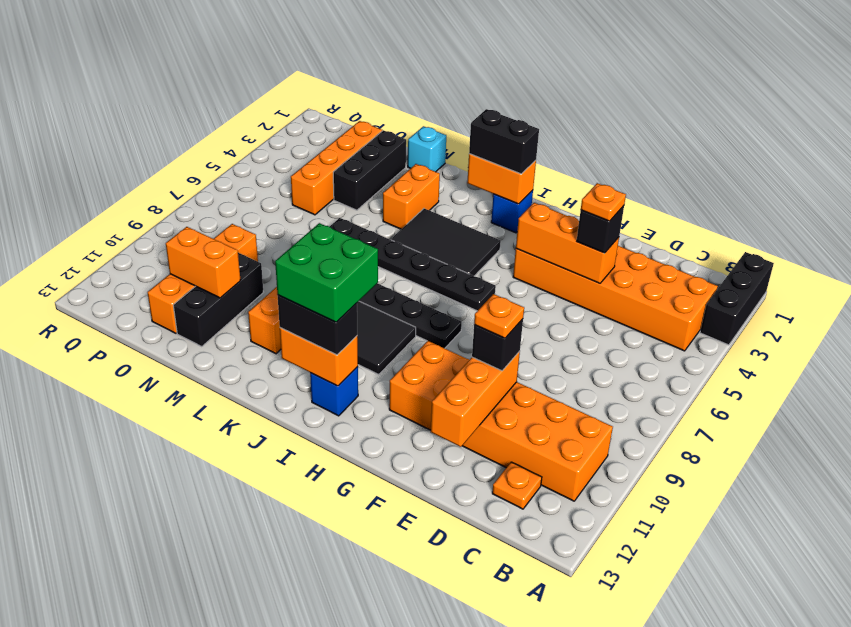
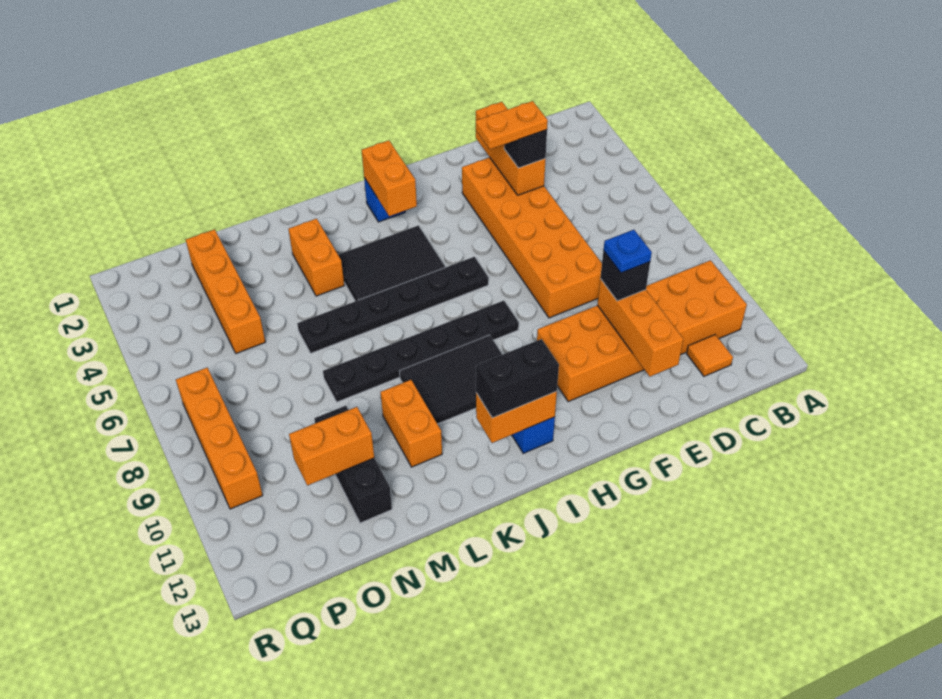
black 1x3 brick [700,252,774,345] -> none
orange 2x6 brick [513,246,718,351] -> orange 2x6 brick turned to [462,157,602,318]
orange 1x1 plate [492,462,542,509] -> orange 1x1 tile [687,335,733,376]
orange 1x3 brick [516,203,619,283] -> orange 1x3 brick turned to [476,102,546,195]
orange 1x1 plate [581,183,626,221] -> orange 1x2 plate [476,101,548,149]
orange 1x1 plate [474,294,524,338] -> blue 1x1 plate [603,230,652,273]
orange 1x2 brick [467,154,536,204] -> orange 1x2 brick turned to [362,140,417,216]
black 1x2 brick [469,109,539,174] -> none
green 2x2 brick [275,223,378,322] -> none
cyan 1x1 brick [408,126,446,172] -> none
black 1x3 brick [333,130,406,210] -> none
orange 1x4 brick [148,224,258,333] -> orange 1x4 brick moved to [176,368,263,509]

